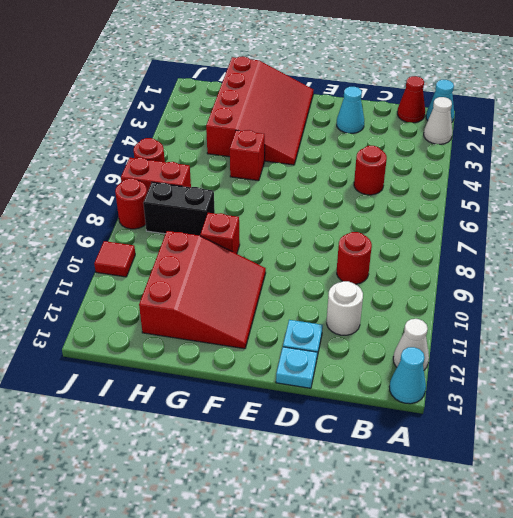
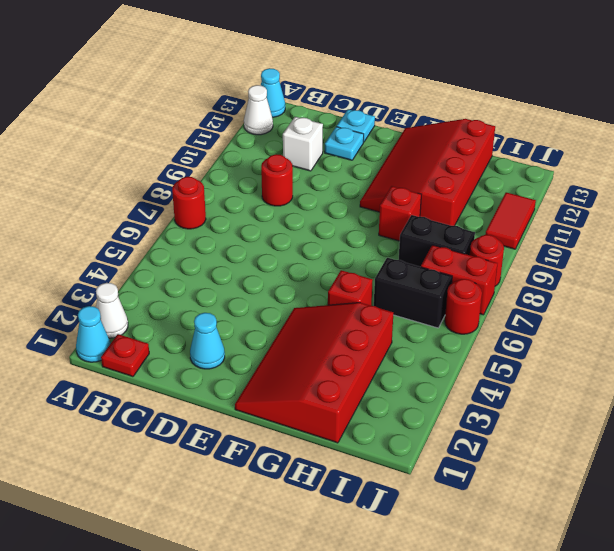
red 1x1 cone [397,76,425,123] -> red 1x1 plate [101,334,149,377]
red 1x1 round brick [354,146,387,195] -> red 1x1 round brick moved to [172,177,206,229]
white 1x1 round brick [327,281,363,335] -> white 1x1 brick [283,117,323,171]
red 3x3 slope [139,231,266,349] -> red 3x4 slope [360,119,495,226]
none -> black 1x2 brick [374,258,452,328]
red 1x1 tile [94,241,135,277] -> red 1x2 tile [485,192,536,249]

